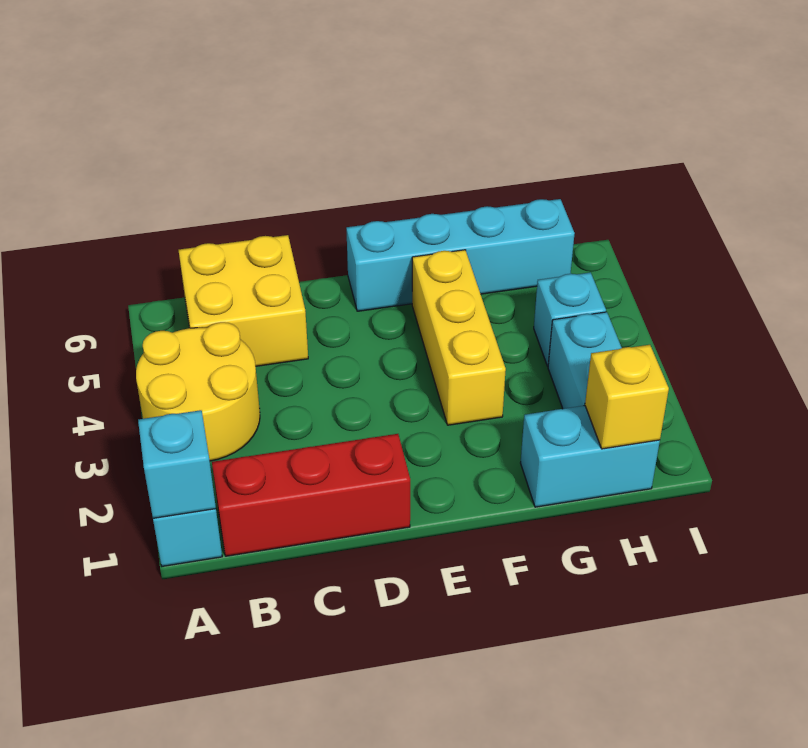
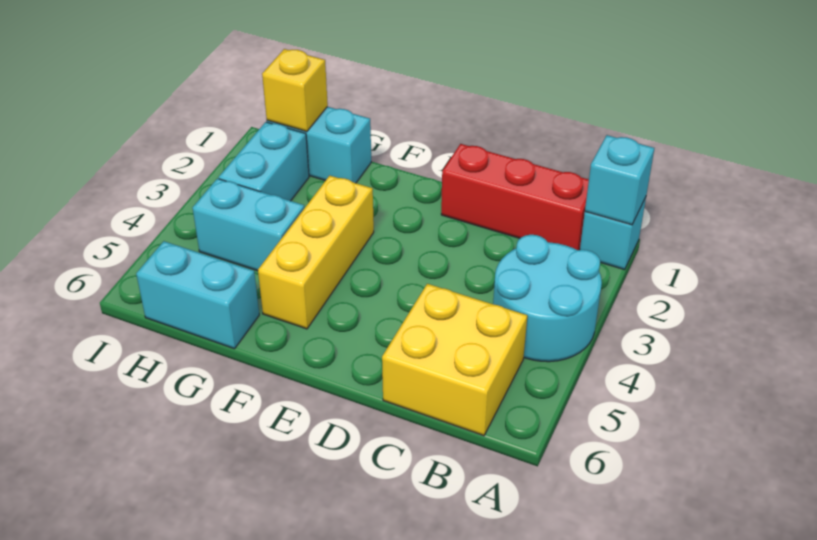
yellow 2x2 round brick [136,322,260,461] -> cyan 2x2 round brick [493,235,602,362]
cyan 1x4 brick [346,199,575,311] -> cyan 1x2 brick [136,241,259,349]
cyan 1x1 brick [534,272,606,366] -> cyan 1x2 brick [193,179,304,271]

